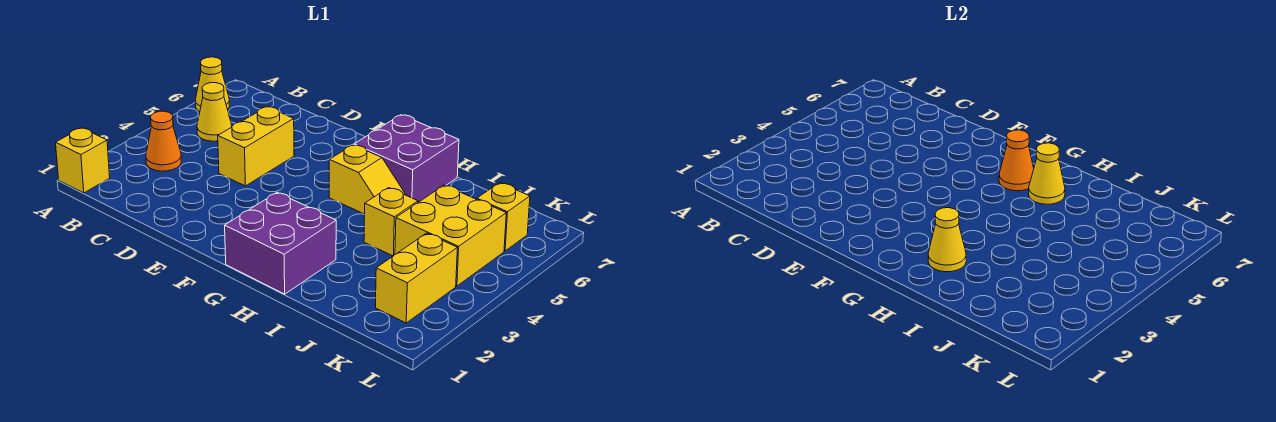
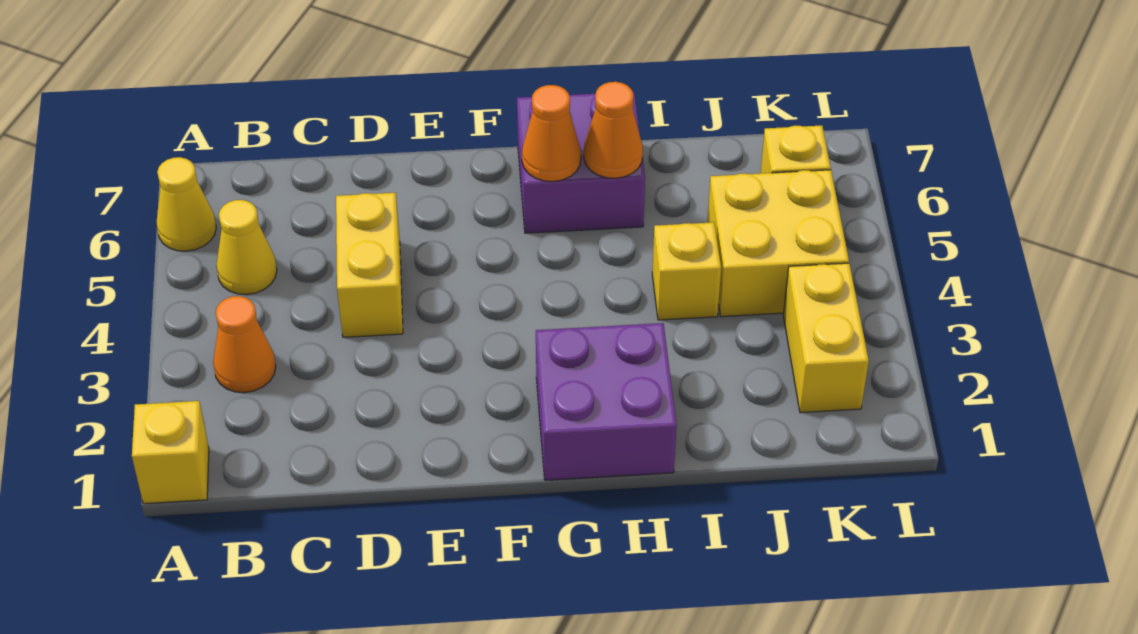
yellow 1x2 slope [329,145,406,214] -> none
yellow 1x1 cone [928,208,966,272] -> none
yellow 1x1 cone [1029,143,1065,204] -> orange 1x1 cone [584,82,643,178]

